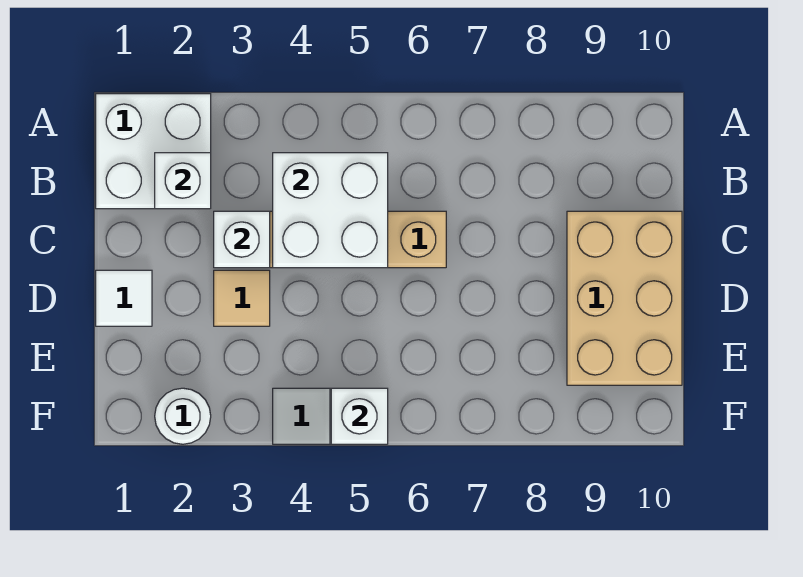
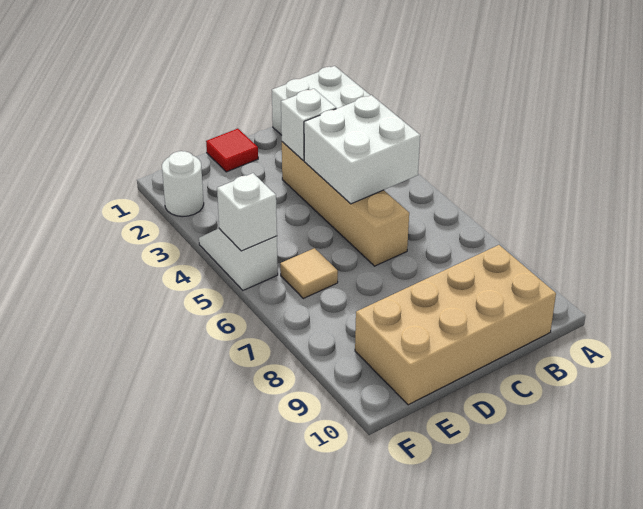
white 1x1 brick [155,153,211,209] -> none
tan 2x3 brick [567,211,682,385] -> tan 2x4 brick [355,245,556,405]
white 1x1 tile [96,270,152,326] -> red 1x1 tile [206,129,258,172]
tan 1x1 tile [214,270,270,326] -> tan 1x1 tile moved to [280,248,338,298]

